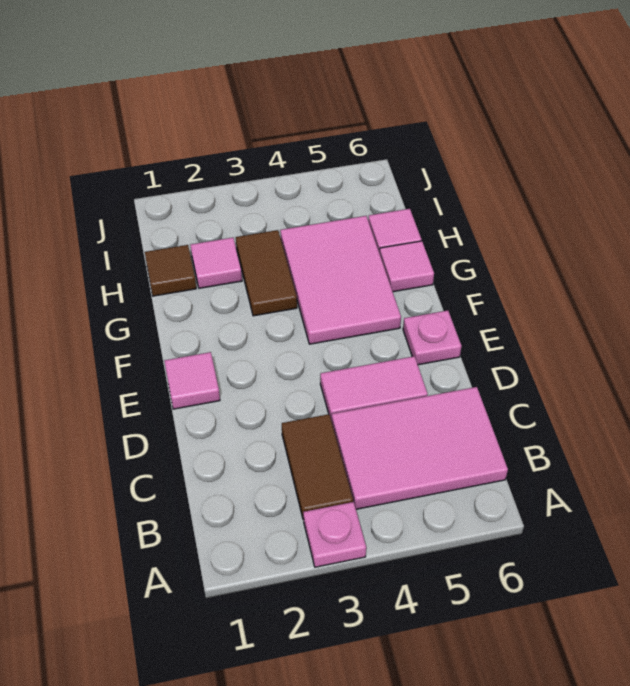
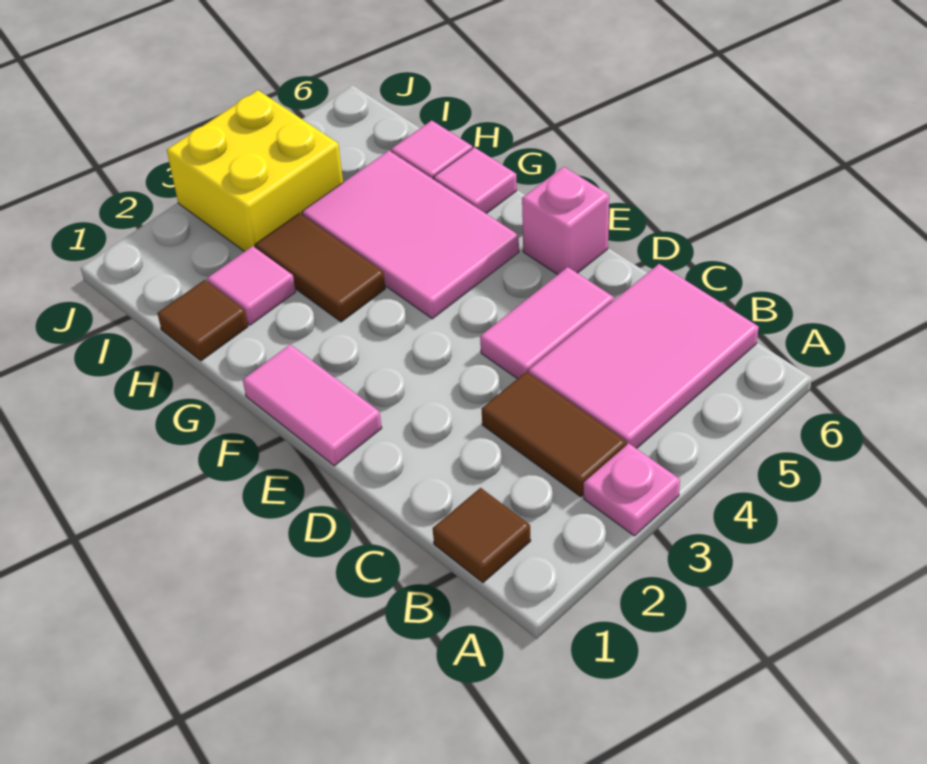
none -> brown 1x1 tile [433,488,531,583]
pink 1x1 tile [164,352,220,409] -> pink 1x2 tile [243,345,382,466]
pink 1x1 plate [403,310,461,365] -> pink 1x1 brick [522,167,609,275]
none -> yellow 2x2 brick [167,90,343,252]

